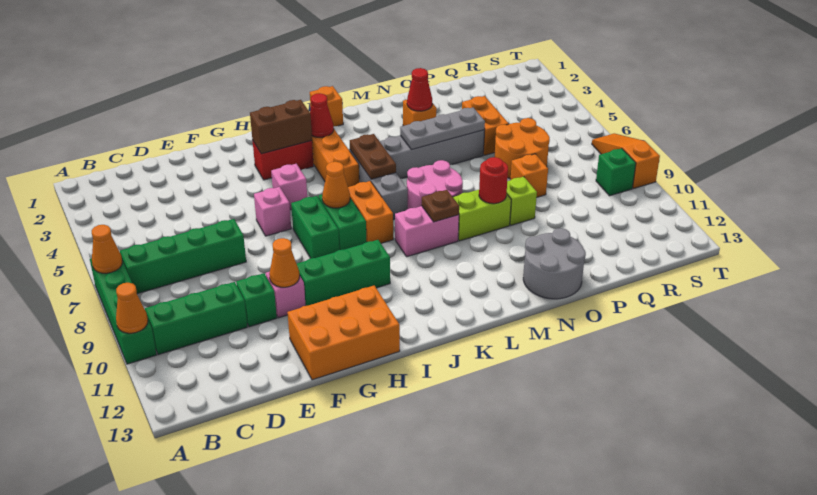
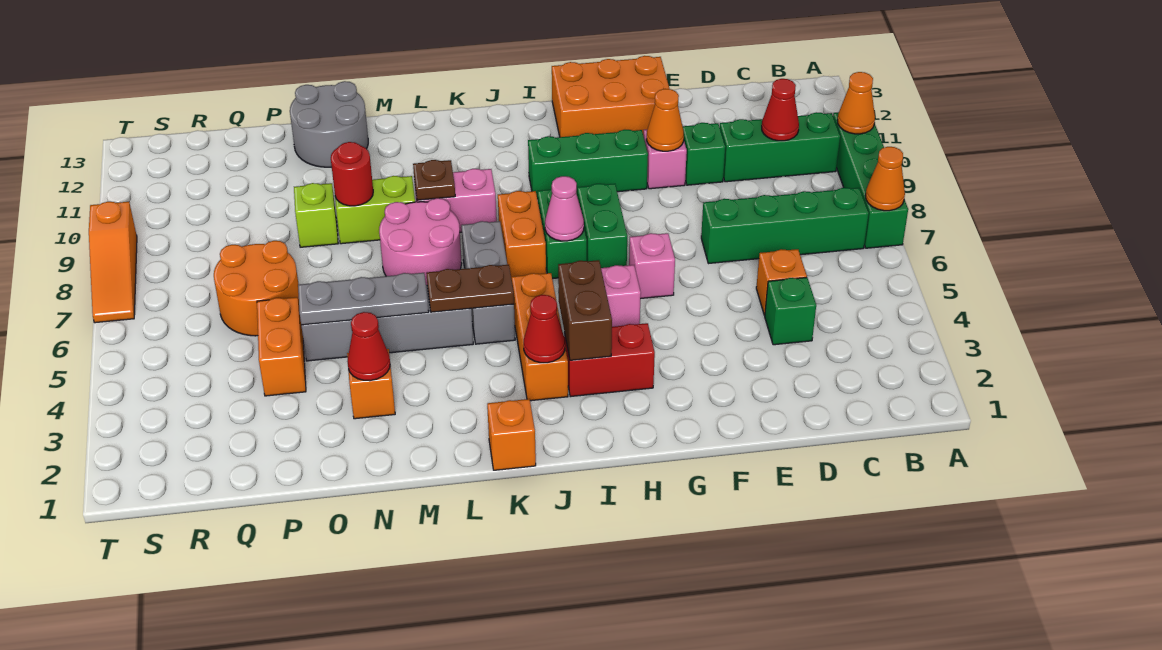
none -> red 1x1 cone [762,79,799,141]
brown 1x2 brick [250,100,312,154] -> brown 1x2 brick turned to [558,260,612,360]
orange 1x1 cone [322,162,350,208] -> pink 1x1 cone [545,176,584,241]
brown 1x2 plate [350,134,396,179] -> brown 1x2 plate turned to [426,265,514,312]
orange 1x1 brick [511,154,548,197] -> orange 1x1 brick moved to [756,249,807,316]
green 1x1 brick [596,148,636,196] -> green 1x1 brick moved to [765,277,816,345]

